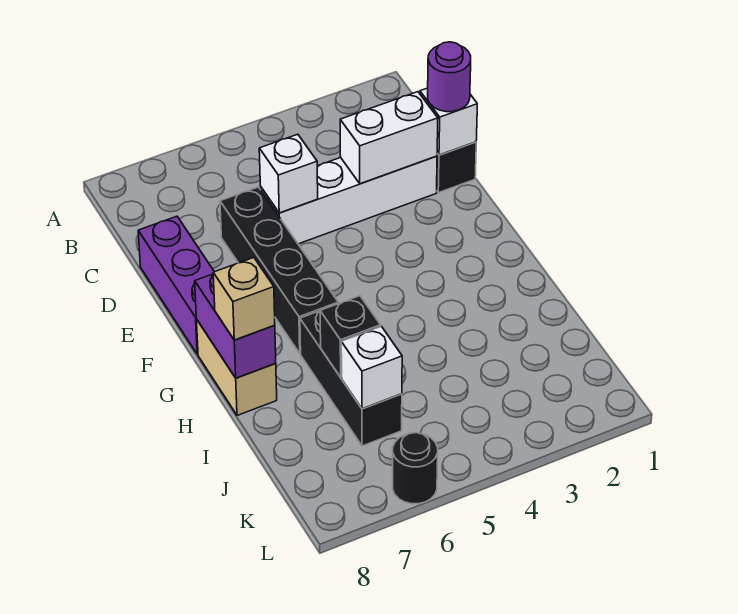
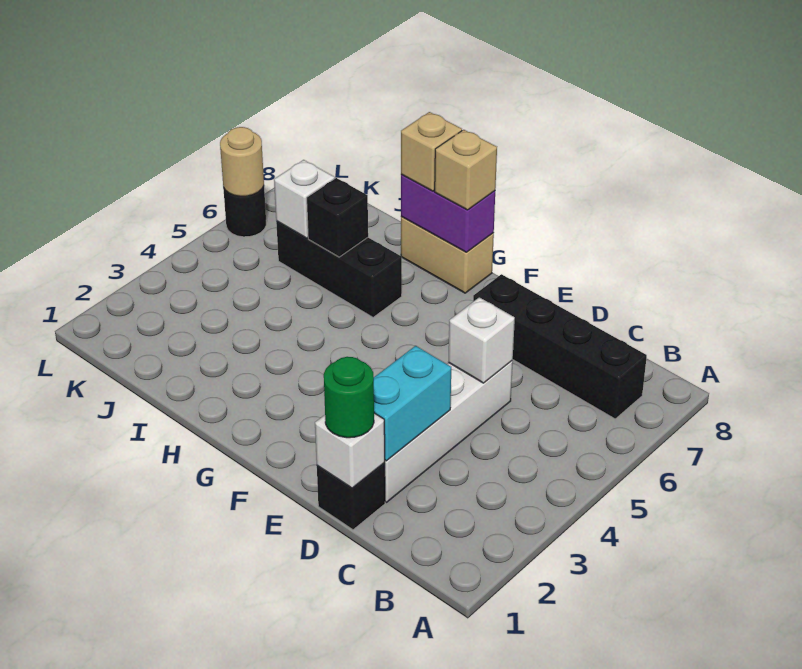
purple 1x1 round brick [428,42,471,112] -> green 1x1 round brick [324,357,374,438]
white 1x2 brick [340,92,438,184] -> cyan 1x2 brick [374,346,451,461]
black 1x4 brick [220,187,338,354] -> black 1x4 brick moved to [473,274,647,419]
purple 1x3 brick [138,216,214,354] -> none
none -> tan 1x1 brick [435,130,497,210]
none -> tan 1x1 round brick [220,127,264,196]

